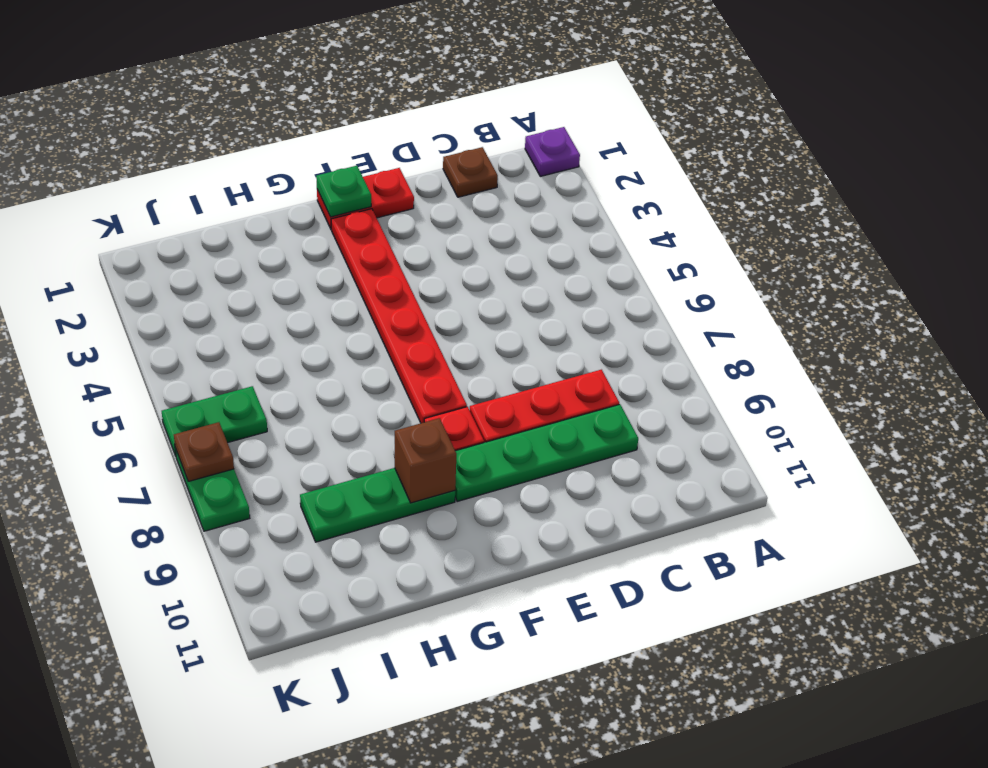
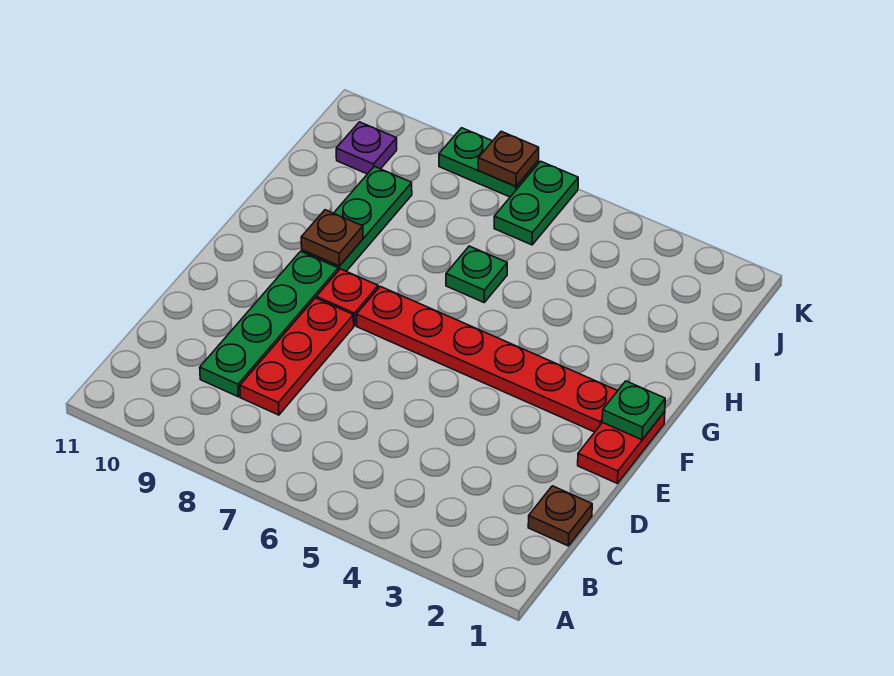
purple 1x1 plate [525,127,580,176] -> purple 1x1 plate moved to [336,122,397,174]
brown 1x1 brick [395,418,456,503] -> brown 1x1 plate [301,210,363,266]
none -> green 1x1 plate [446,246,507,302]

